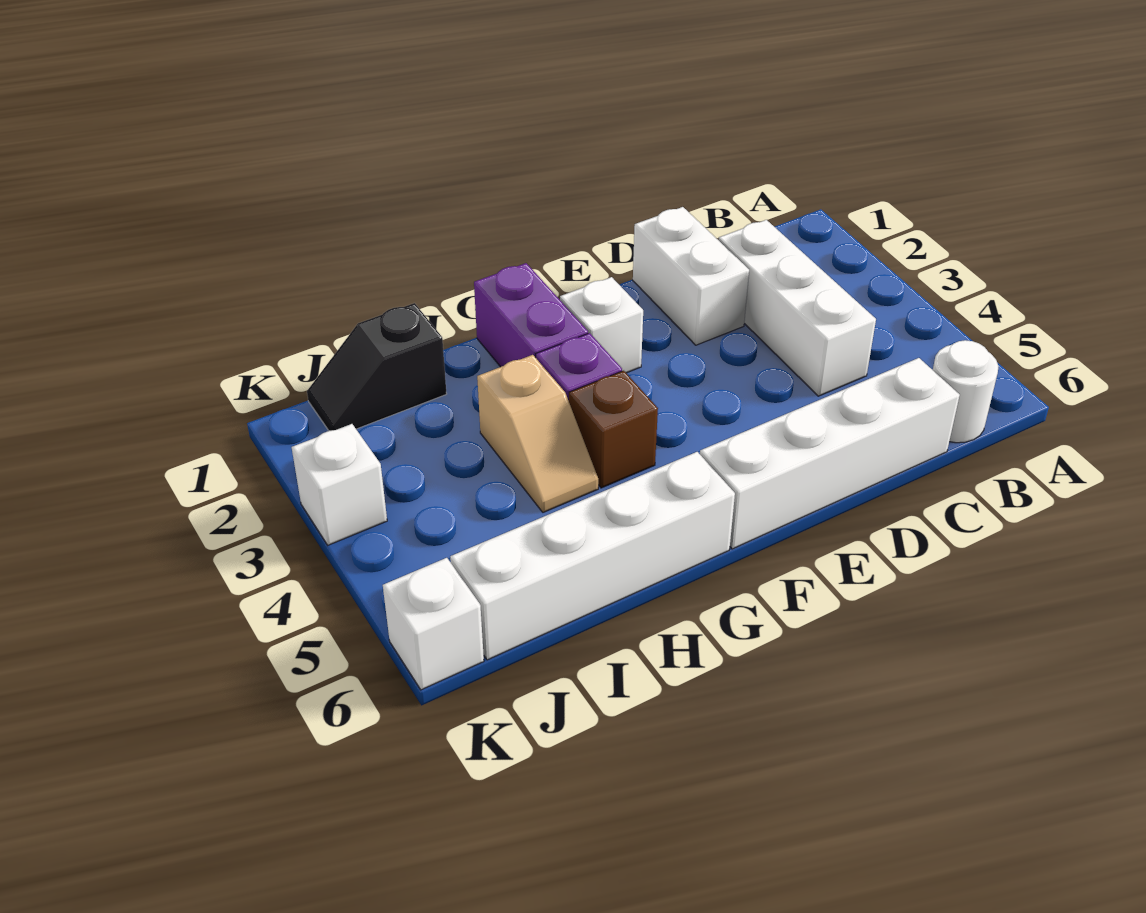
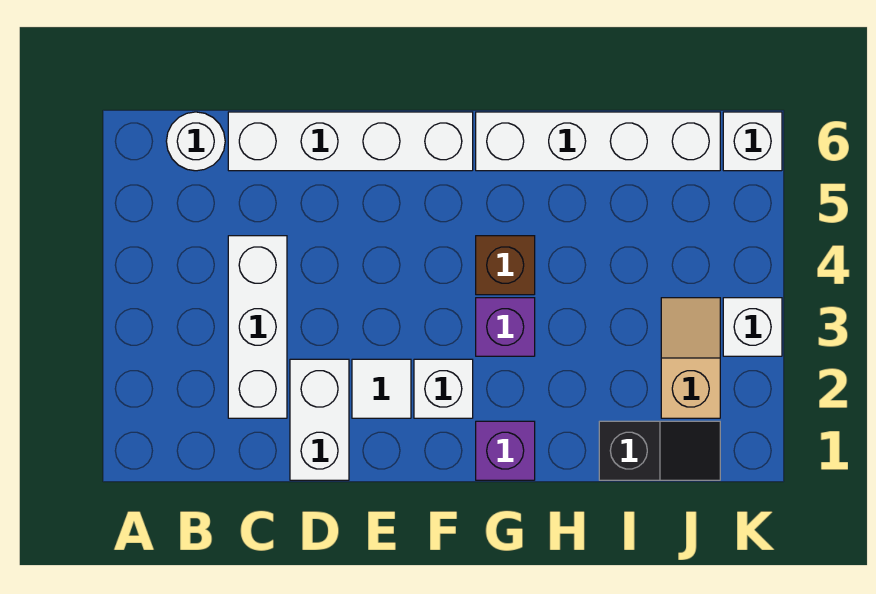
none -> white 1x1 tile [352,359,411,418]
purple 1x2 brick [474,263,588,367] -> purple 1x1 brick [476,421,535,480]
tan 1x2 slope [477,355,598,512] -> tan 1x2 slope moved to [661,298,720,418]

